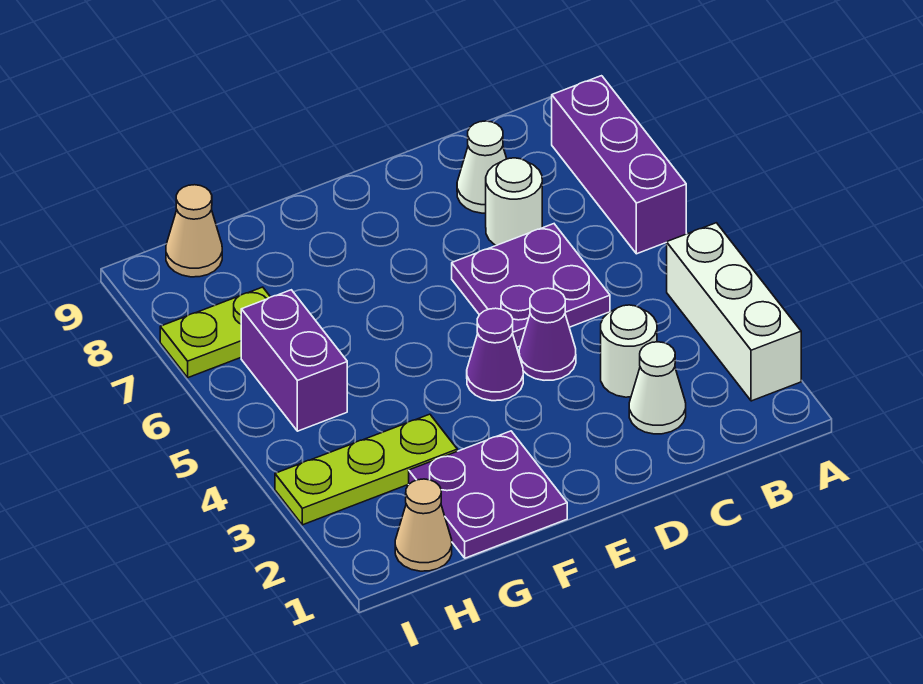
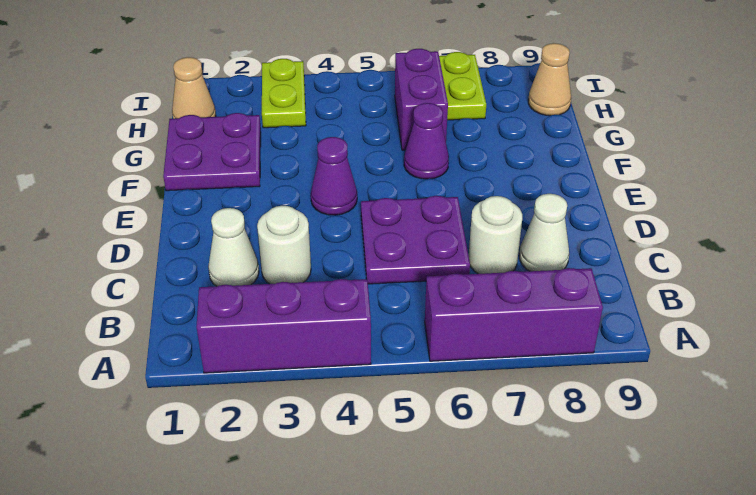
white 1x3 brick [667,223,801,401] -> purple 1x3 brick [197,279,371,373]
purple 1x1 cone [519,288,576,380] -> purple 1x1 cone moved to [404,103,449,179]
lime 1x3 plate [275,414,457,525] -> lime 1x2 plate [262,59,306,128]
purple 1x2 brick [241,290,347,431] -> purple 1x2 brick turned to [395,49,448,150]

